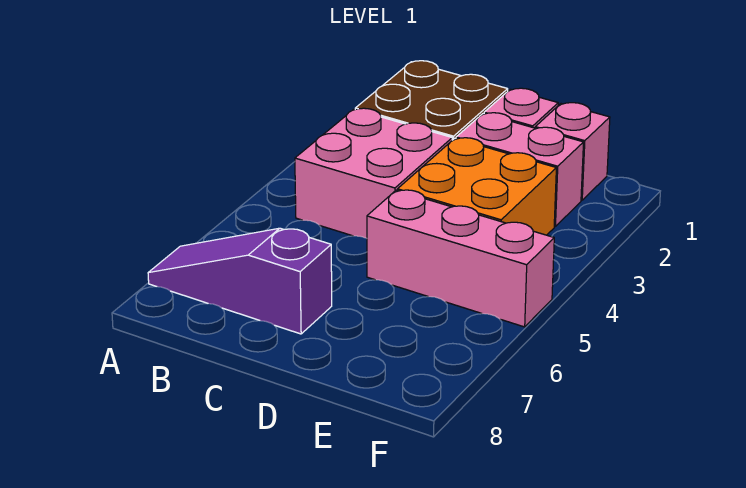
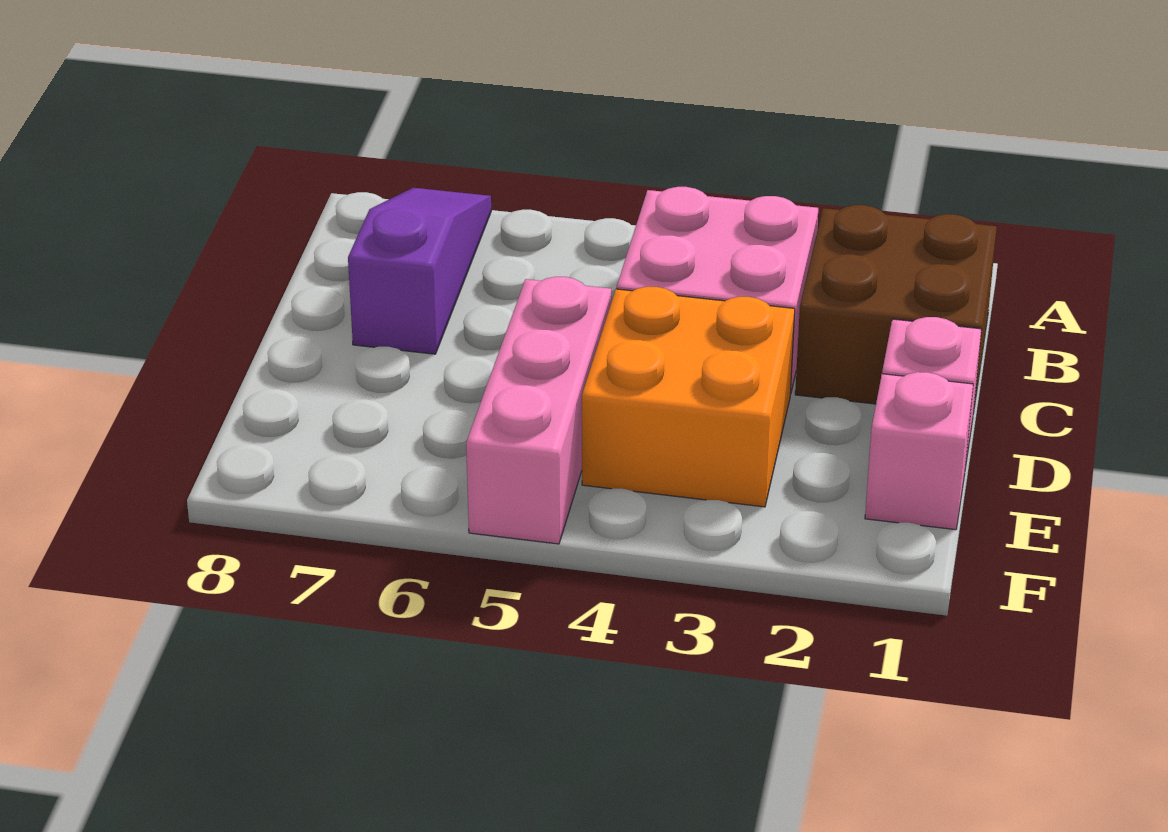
pink 1x2 brick [456,113,584,226] -> none

